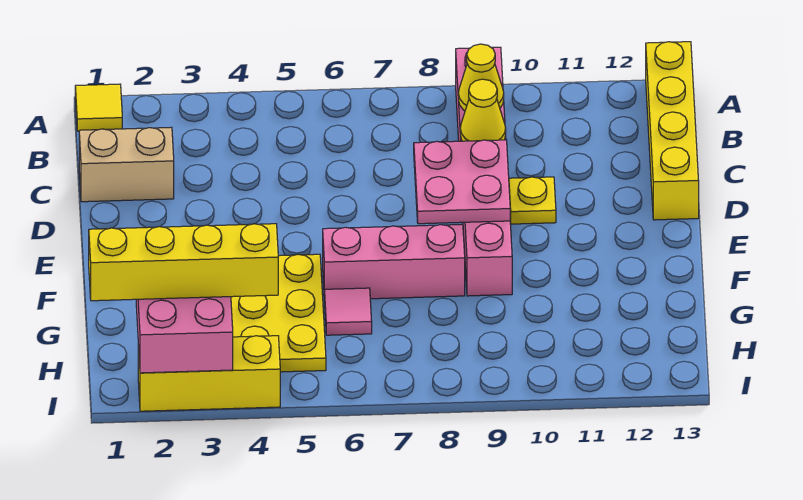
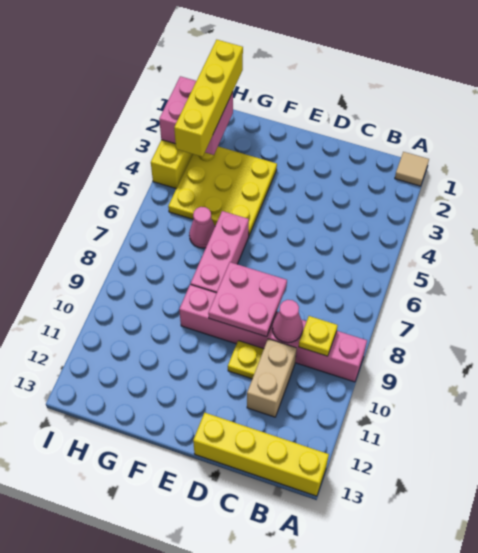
yellow 1x1 tile [75,84,122,131] -> tan 1x1 tile [395,152,429,186]
yellow 1x1 cone [458,44,504,111] -> yellow 1x1 plate [299,316,338,356]
tan 1x2 brick [79,127,174,202] -> tan 1x2 brick moved to [247,339,297,417]
yellow 1x1 cone [460,79,506,141] -> pink 1x1 cone [272,300,303,343]
pink 1x1 tile [325,288,372,335] -> pink 1x1 cone [189,207,215,248]

